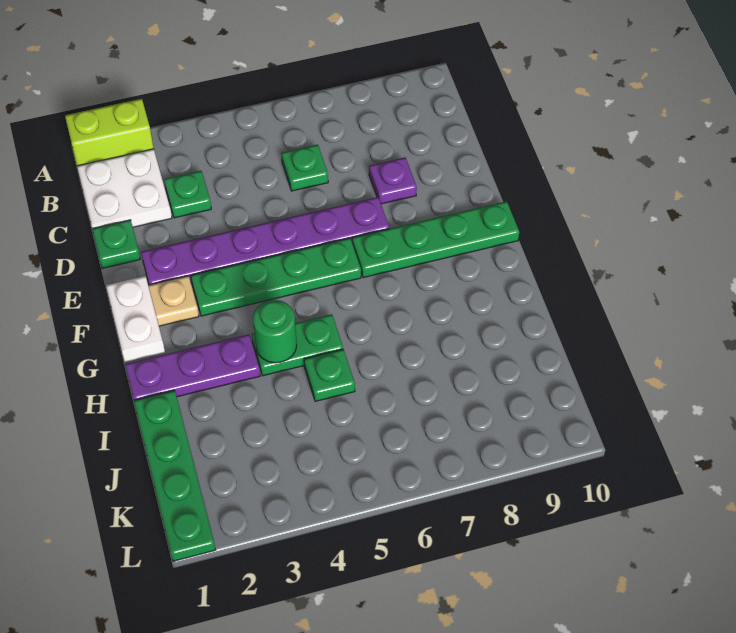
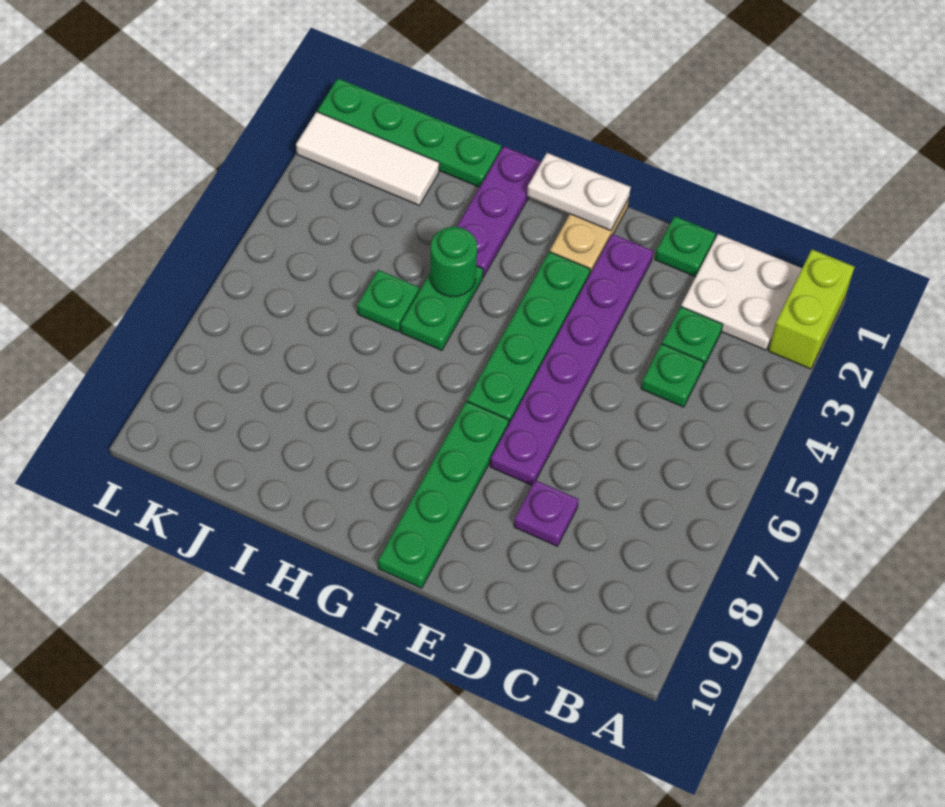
green 1x1 plate [281,144,328,191] -> green 1x1 plate moved to [641,344,704,407]
none -> white 1x3 tile [296,112,439,205]

